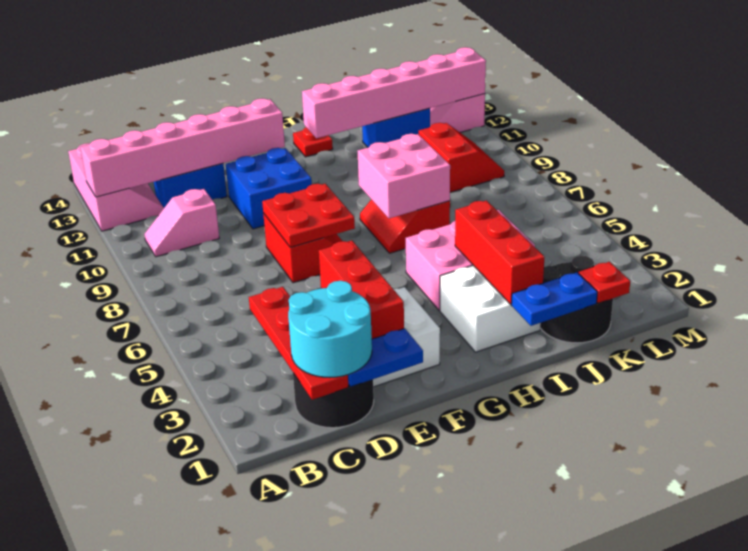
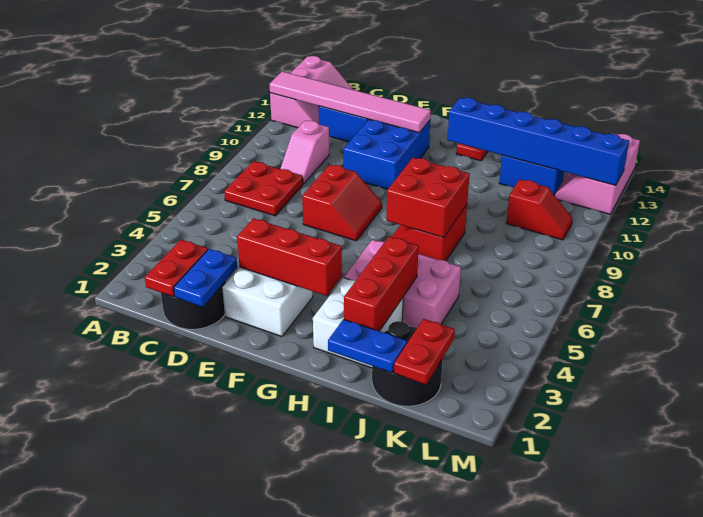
pink 1x6 brick [81,98,285,197] -> pink 1x6 tile [270,71,431,133]
pink 1x2 slope [144,189,219,257] -> pink 1x2 slope turned to [280,121,329,184]
red 1x4 plate [249,287,348,400] -> red 1x2 plate [145,240,208,297]
cyan 2x2 round brick [288,281,372,377] -> none
blue 1x2 plate [348,328,423,387] -> blue 1x2 plate turned to [174,249,237,307]
red 1x3 brick [319,240,404,339] -> red 1x3 brick turned to [237,218,342,296]
red 2x2 plate [262,184,355,247] -> red 2x2 plate moved to [224,161,303,216]
blue 2x2 brick [226,148,312,229] -> blue 2x3 brick [344,119,430,189]
pink 2x2 brick [358,134,450,218] -> red 2x2 brick [386,158,470,238]
pink 1x6 brick [302,47,486,138] -> blue 1x6 brick [447,98,629,185]
red 1x1 plate [579,262,630,303] -> red 1x2 plate [394,319,455,384]
red 2x2 slope [419,123,504,192] -> red 1x2 slope [506,179,573,240]

